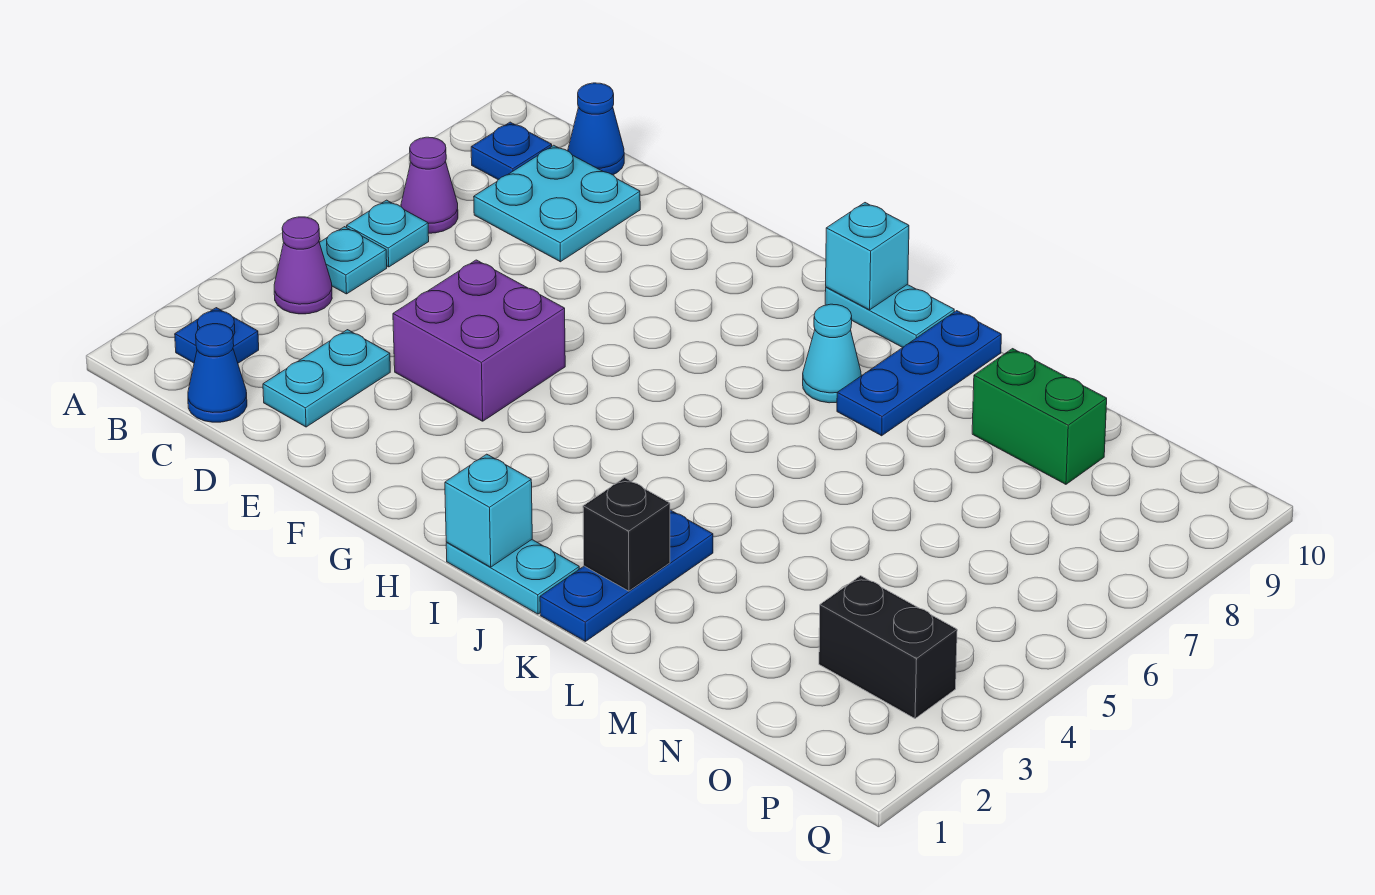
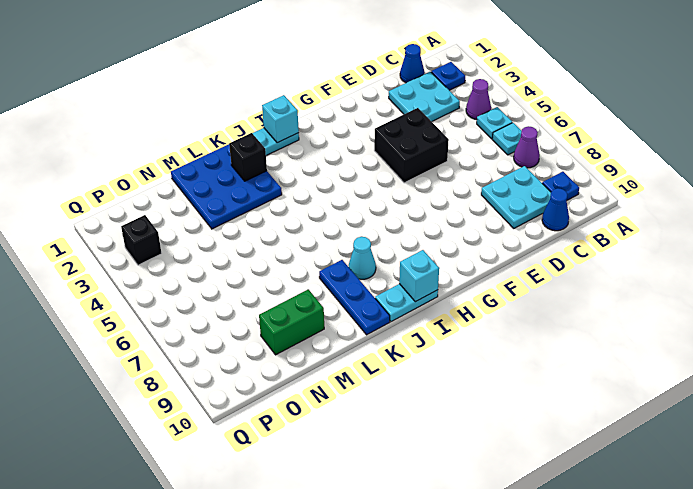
cyan 1x2 plate [263,330,390,427] -> cyan 2x2 plate [389,72,460,122]
purple 2x2 brick [393,260,565,421] -> black 2x2 brick [374,108,449,183]
blue 1x3 plate [540,510,713,641] -> blue 3x3 plate [171,144,282,229]
black 1x2 brick [819,576,957,719] -> black 1x1 brick [121,215,162,265]

